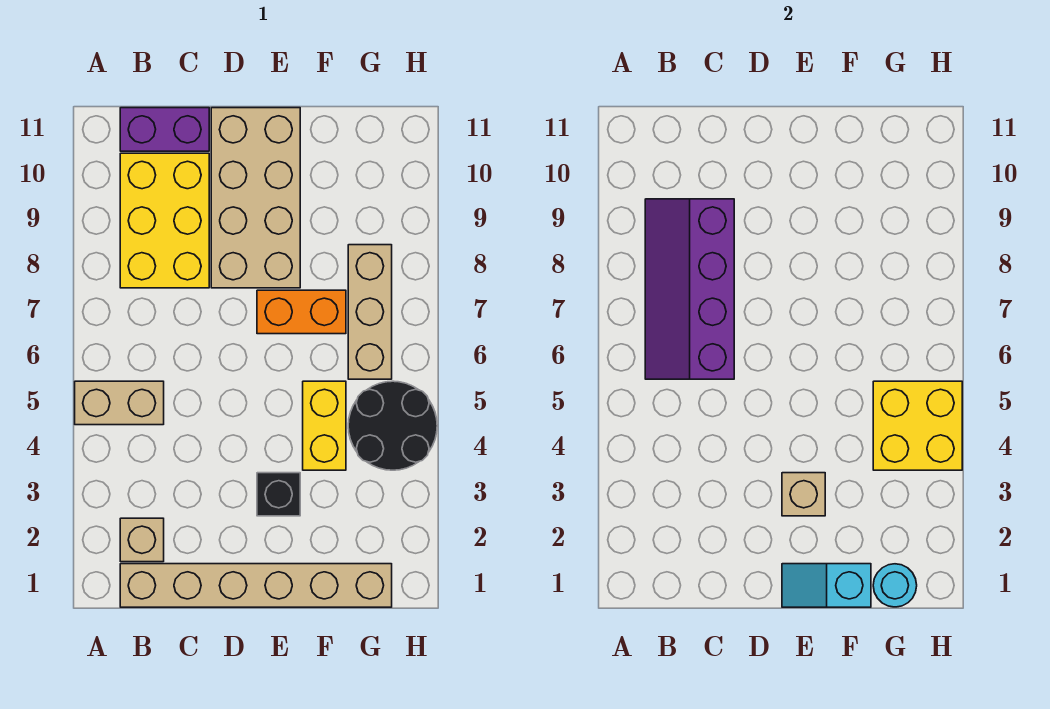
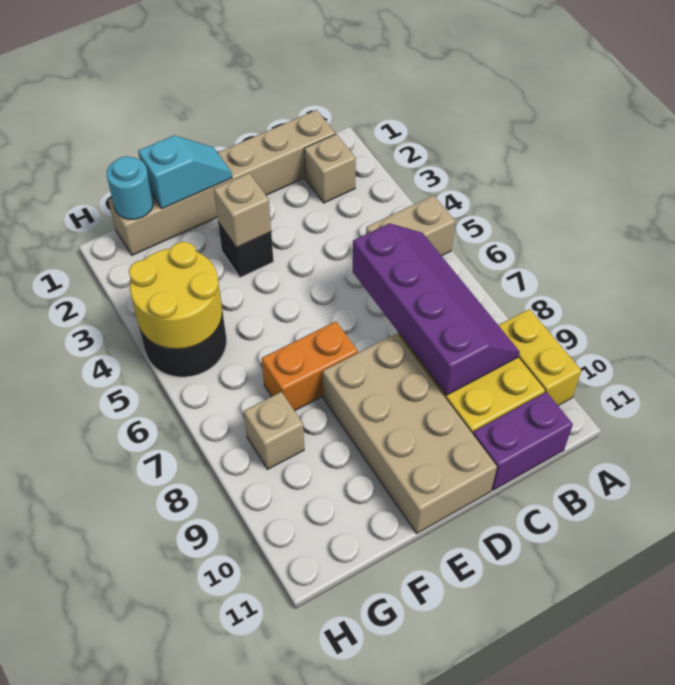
yellow 1x2 brick [303,381,346,470] -> yellow 1x2 brick moved to [498,309,581,405]
yellow 2x2 brick [873,381,962,470] -> yellow 2x2 round brick [129,242,222,349]
tan 1x3 brick [348,245,392,379] -> tan 1x1 brick [244,392,304,469]

